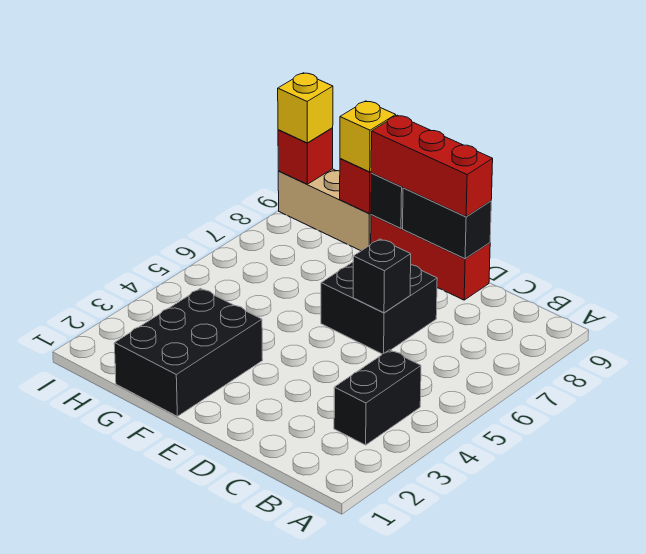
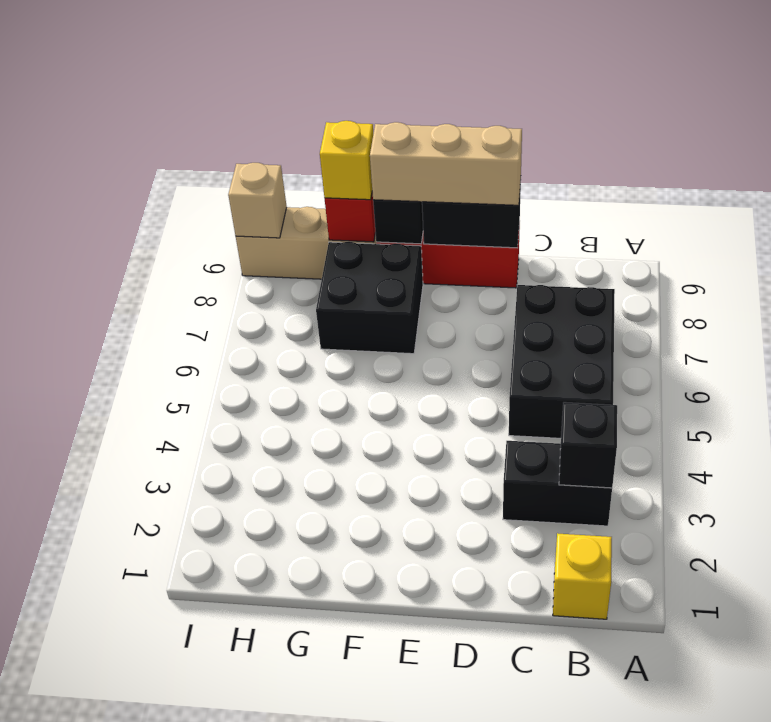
black 1x2 brick [334,350,421,445] -> black 1x2 brick turned to [503,441,612,526]
black 2x2 brick [321,262,437,354] -> black 2x2 brick moved to [316,242,423,354]
black 1x1 brick [353,239,411,313] -> black 1x1 brick moved to [559,402,617,488]
red 1x3 brick [371,115,493,217] -> tan 1x3 brick [370,122,522,205]
black 2x3 brick [114,288,263,416] -> black 2x3 brick moved to [509,285,615,438]
red 1x1 brick [278,128,333,184] -> tan 1x1 brick [228,163,287,238]
yellow 1x1 brick [278,73,333,143] -> yellow 1x1 brick moved to [553,533,612,619]

